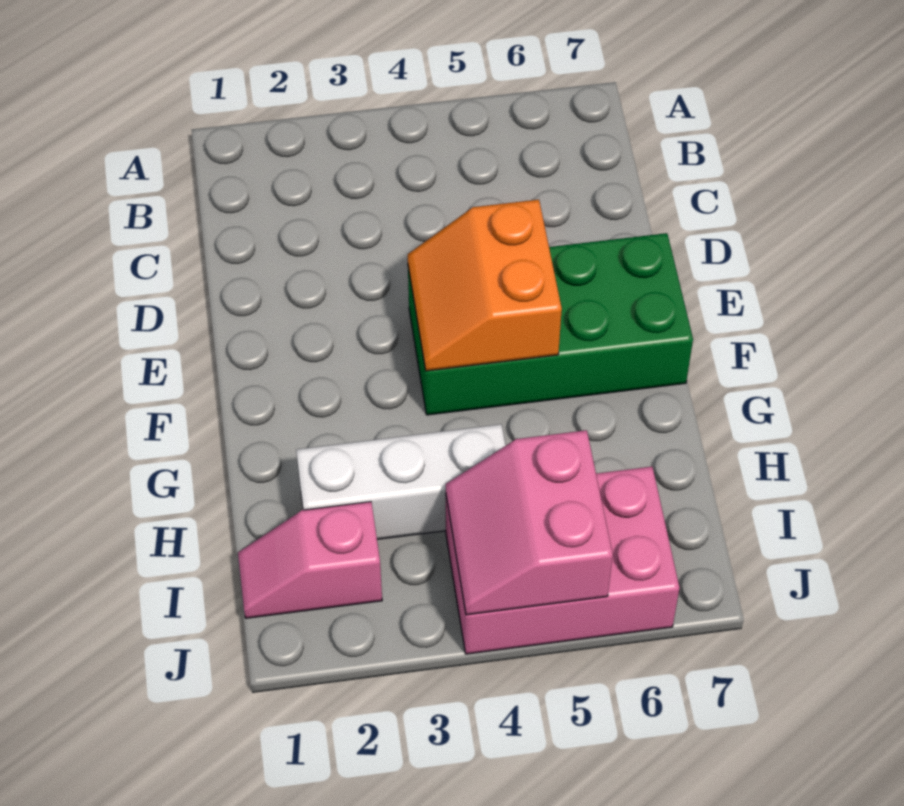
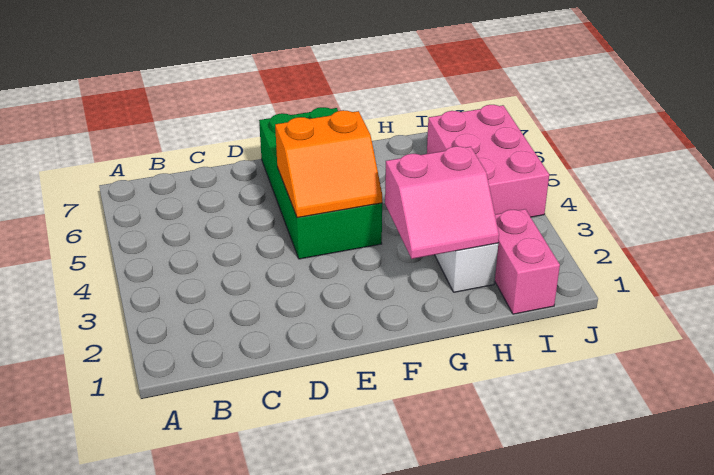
pink 1x2 slope [238,502,382,618] -> pink 1x2 brick [495,209,560,314]
pink 2x2 slope [446,430,613,615] -> pink 2x2 slope moved to [385,146,499,259]

